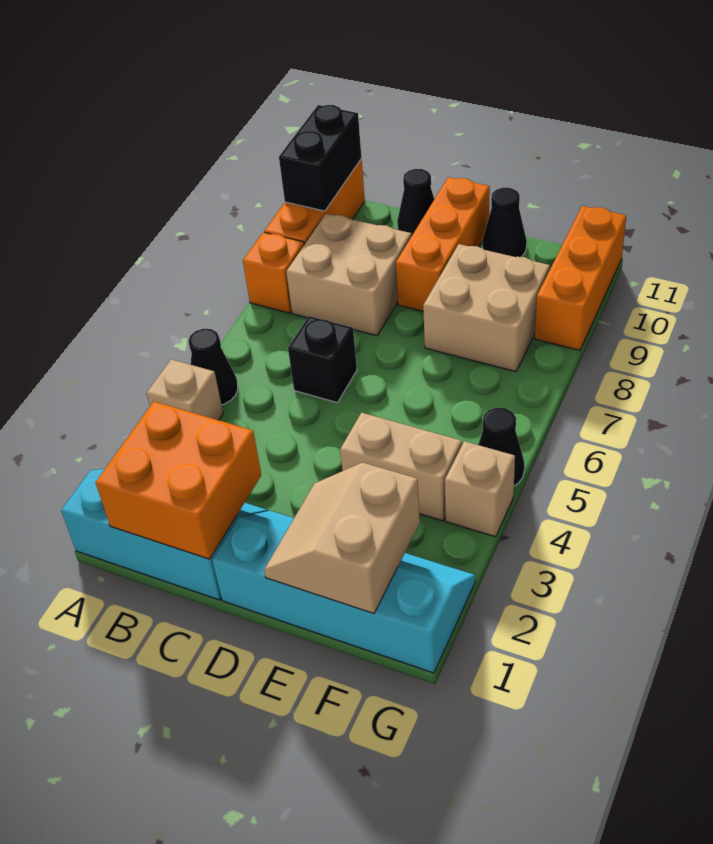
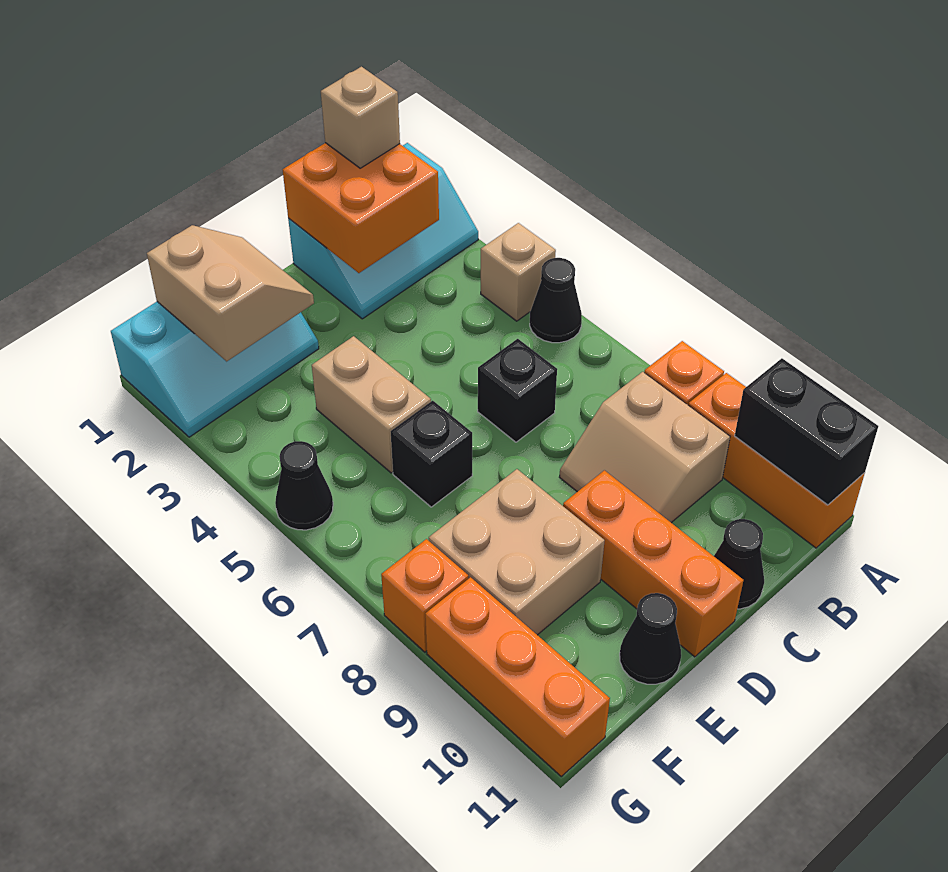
tan 2x2 brick [286,214,411,336] -> tan 2x2 slope [560,372,730,523]
cyan 2x4 slope [213,511,475,673] -> cyan 2x3 slope [111,302,319,437]
tan 1x2 brick [340,413,462,521] -> tan 1x2 brick turned to [312,336,431,473]
none -> black 1x1 brick [391,401,472,507]
tan 1x1 brick [445,441,515,537] -> tan 1x1 brick moved to [321,67,400,168]
none -> orange 1x1 brick [381,539,468,652]

